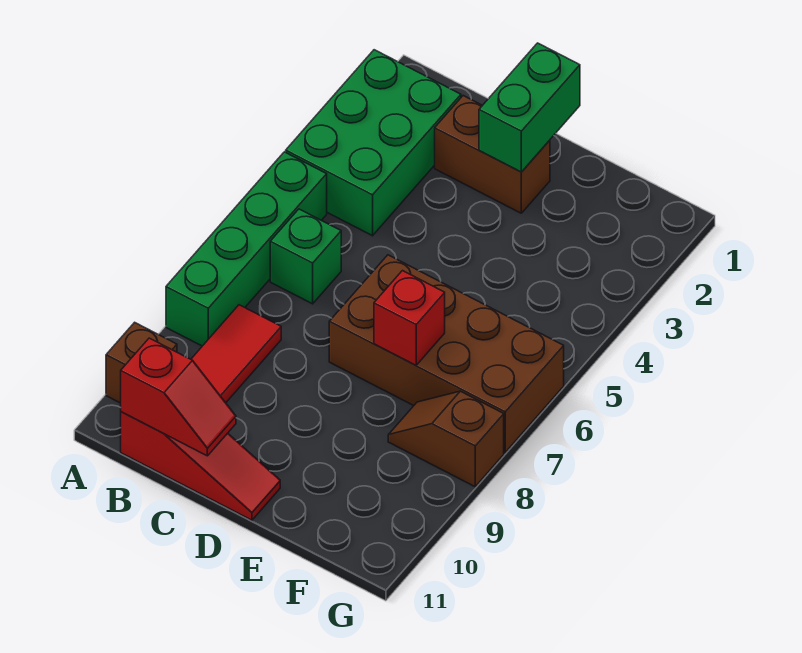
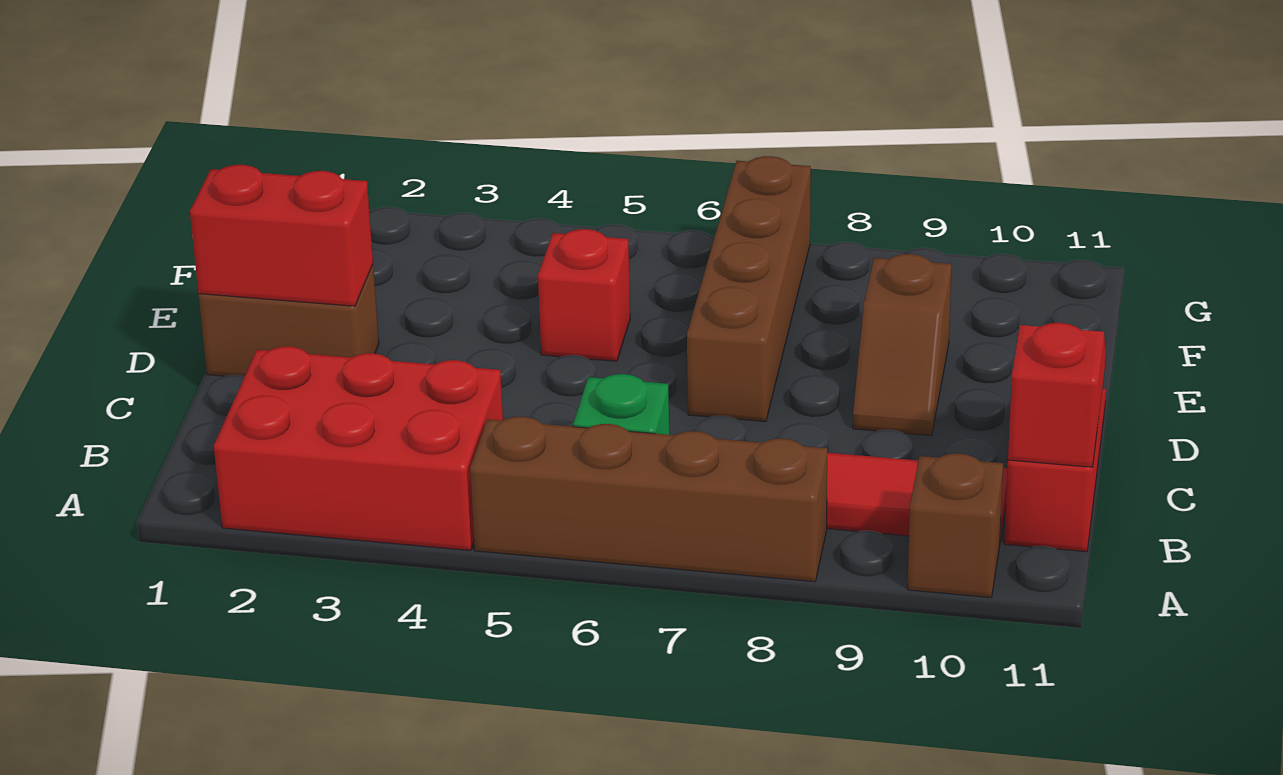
green 2x3 brick [286,50,461,236] -> red 2x3 brick [214,346,503,550]
green 1x4 brick [166,152,327,346] -> brown 1x4 brick [470,417,827,582]
brown 1x2 brick [435,96,550,213] -> brown 1x2 brick turned to [199,265,379,376]
green 1x2 brick [479,43,580,172] -> red 1x2 brick [190,165,373,306]
brown 2x4 brick [329,255,564,453] -> brown 1x4 brick [687,156,811,422]
red 1x1 brick [374,271,445,365] -> red 1x1 brick moved to [538,229,630,361]
brown 1x2 slope [388,391,504,487] -> brown 1x2 slope moved to [853,254,951,436]

